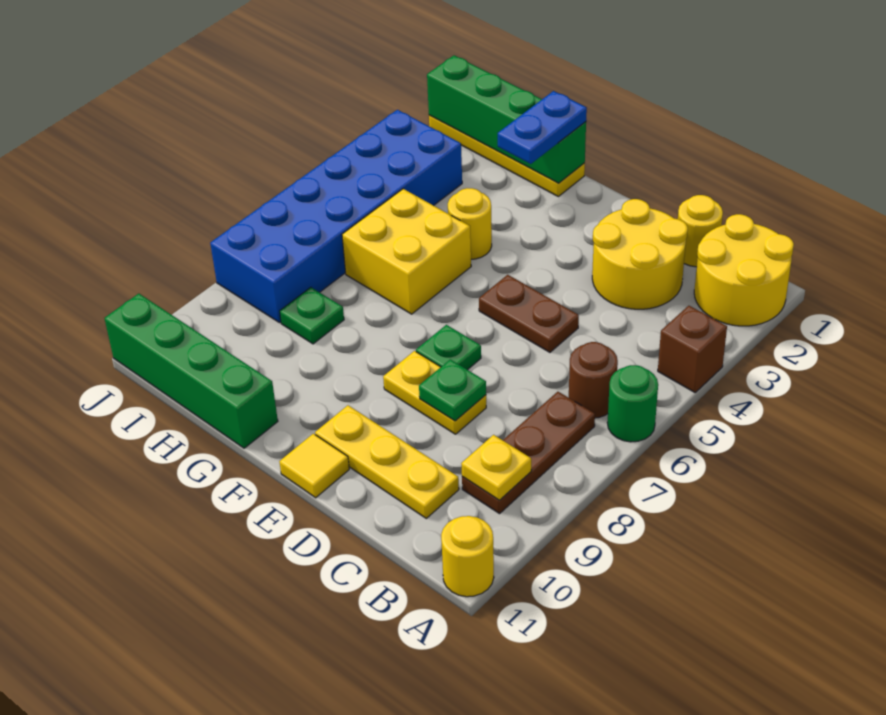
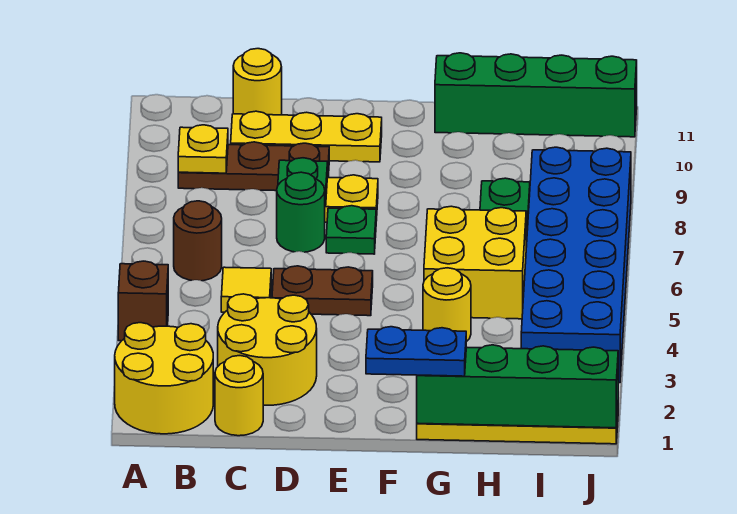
green 1x1 round brick [607,365,658,442] -> green 1x1 round brick moved to [277,172,325,252]
yellow 1x1 round brick [441,516,494,597] -> yellow 1x1 round brick moved to [233,49,282,115]
brown 1x3 plate [462,392,595,514] -> brown 1x3 plate turned to [178,142,329,191]
yellow 1x1 tile [279,434,349,498] -> yellow 1x1 tile moved to [221,267,271,312]
blue 1x2 plate [498,91,587,164] -> blue 1x2 plate turned to [366,327,466,376]

